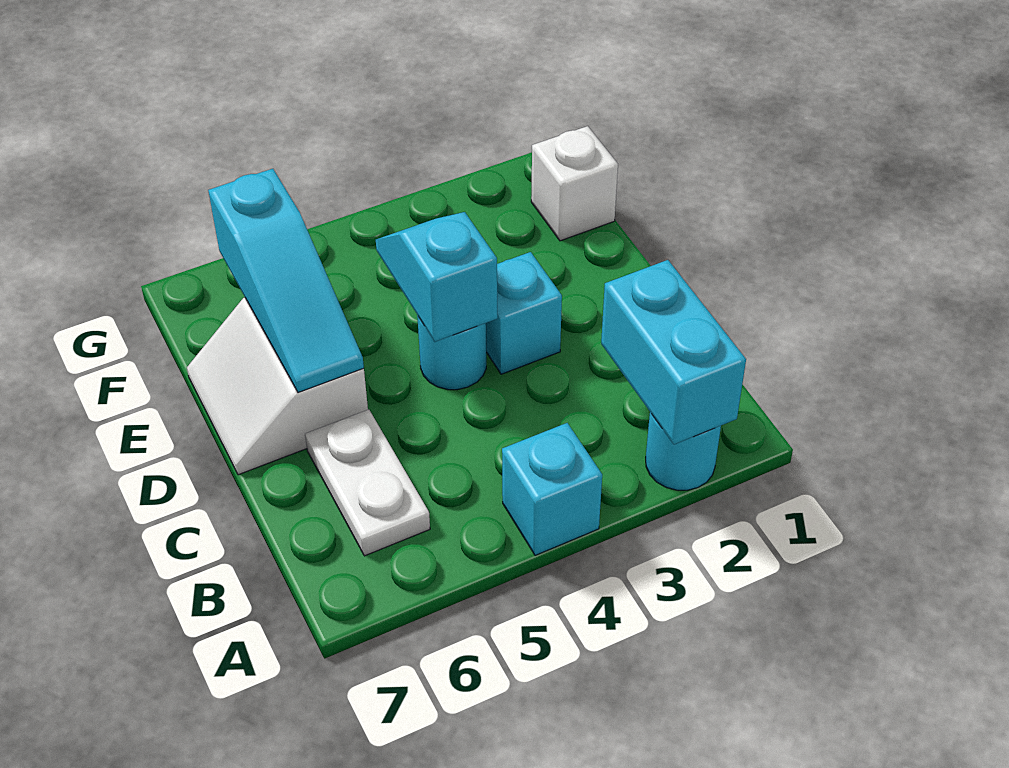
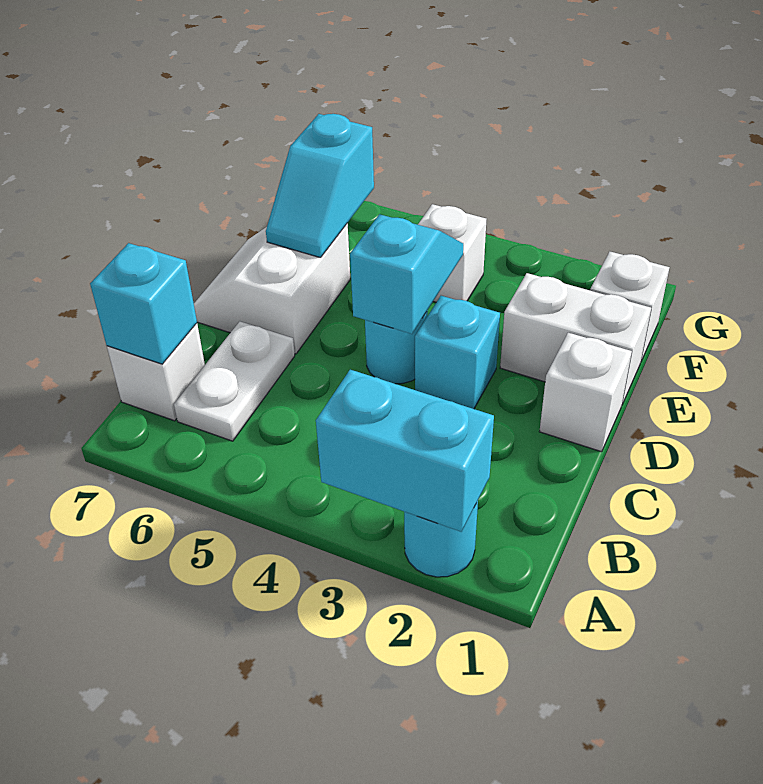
cyan 1x2 brick [601,260,746,445] -> cyan 1x2 brick turned to [316,370,494,532]
cyan 1x1 brick [502,423,602,555] -> cyan 1x1 brick moved to [90,243,197,364]
none -> white 1x1 brick [107,323,205,421]
none -> white 1x1 brick [539,333,632,452]
cyan 1x3 slope [208,169,364,393] -> cyan 1x2 slope [266,114,374,258]
none -> white 1x2 brick [500,273,651,404]
none -> white 1x1 brick [418,204,486,302]

